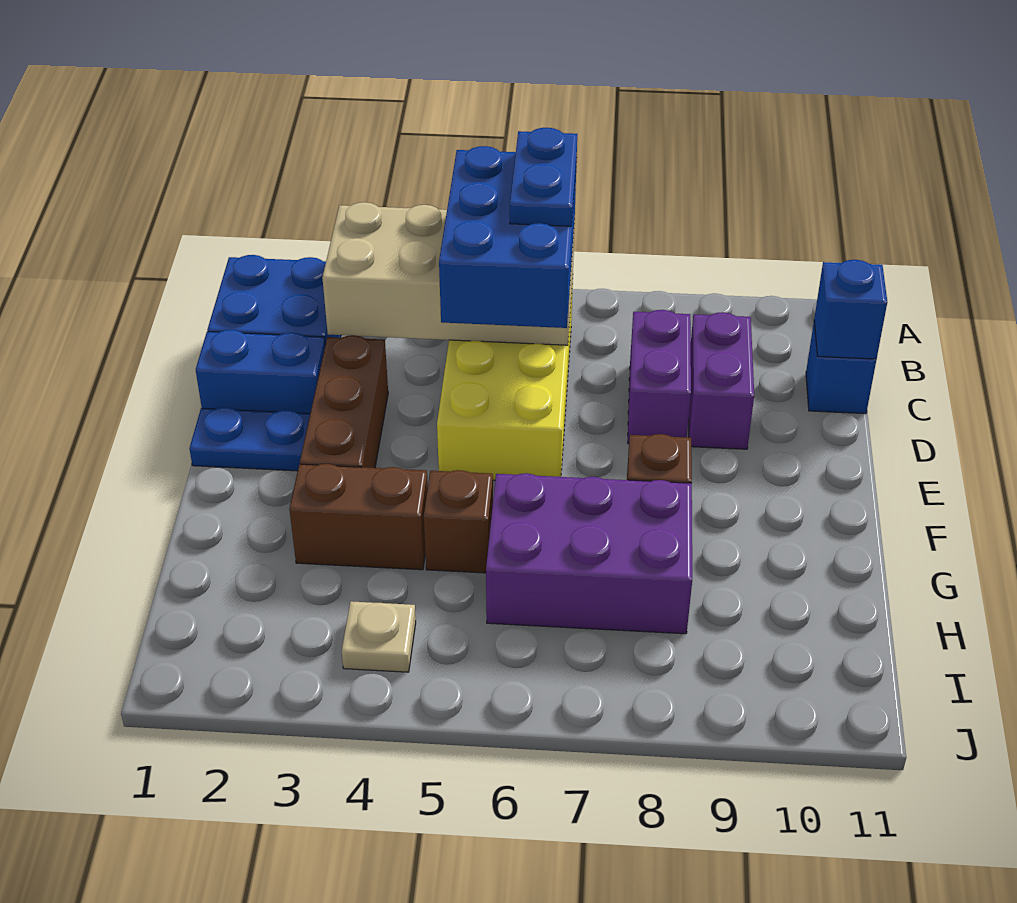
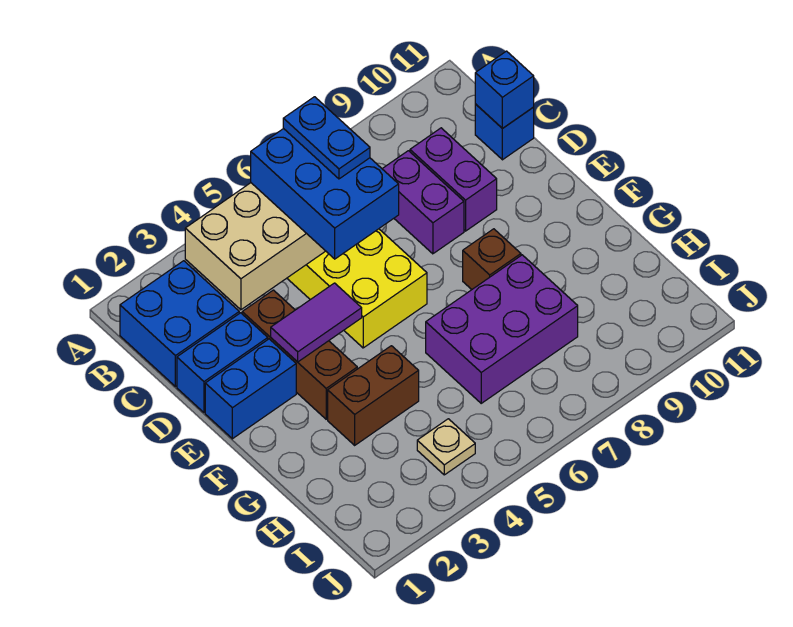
blue 1x2 plate [189,407,310,471] -> blue 1x2 brick [205,339,296,439]
none -> purple 1x2 tile [271,283,362,362]
brown 1x1 brick [424,470,493,573] -> none

